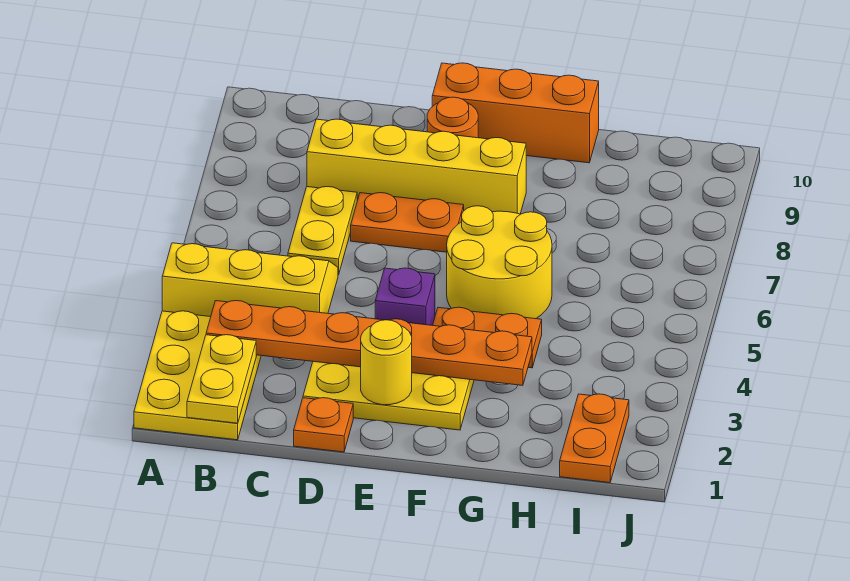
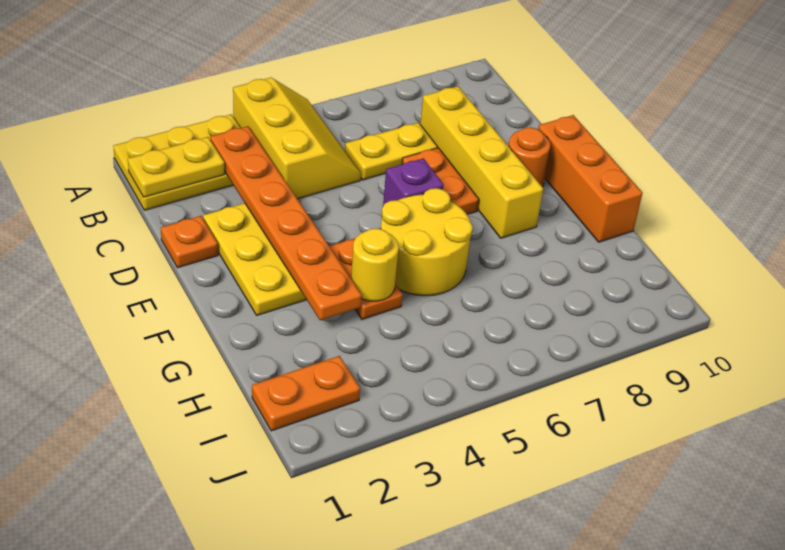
yellow 1x1 round brick [361,320,412,405] -> yellow 1x1 round brick moved to [351,228,399,301]
purple 1x1 brick [375,268,435,325] -> purple 1x1 brick moved to [383,158,444,206]

